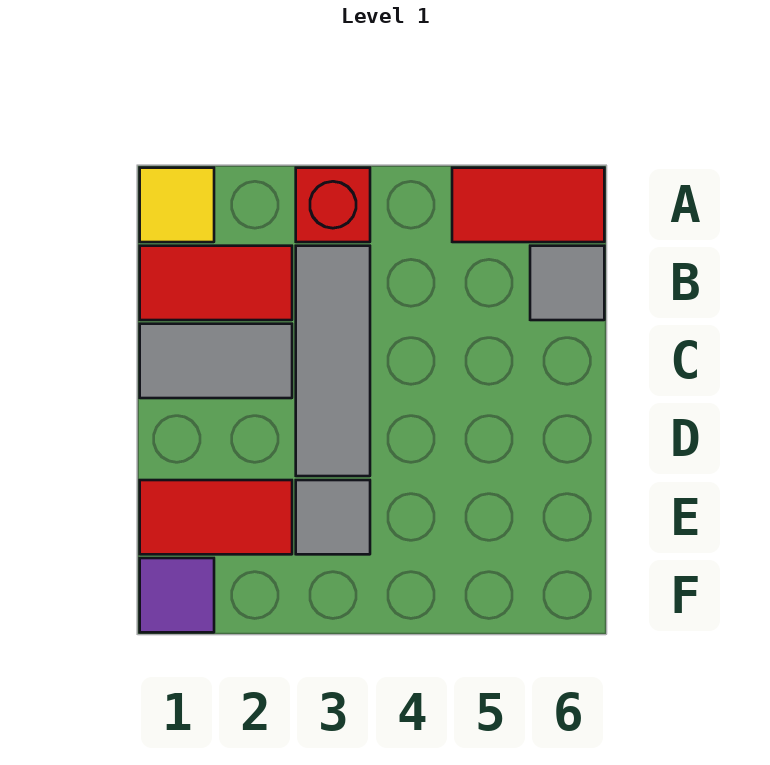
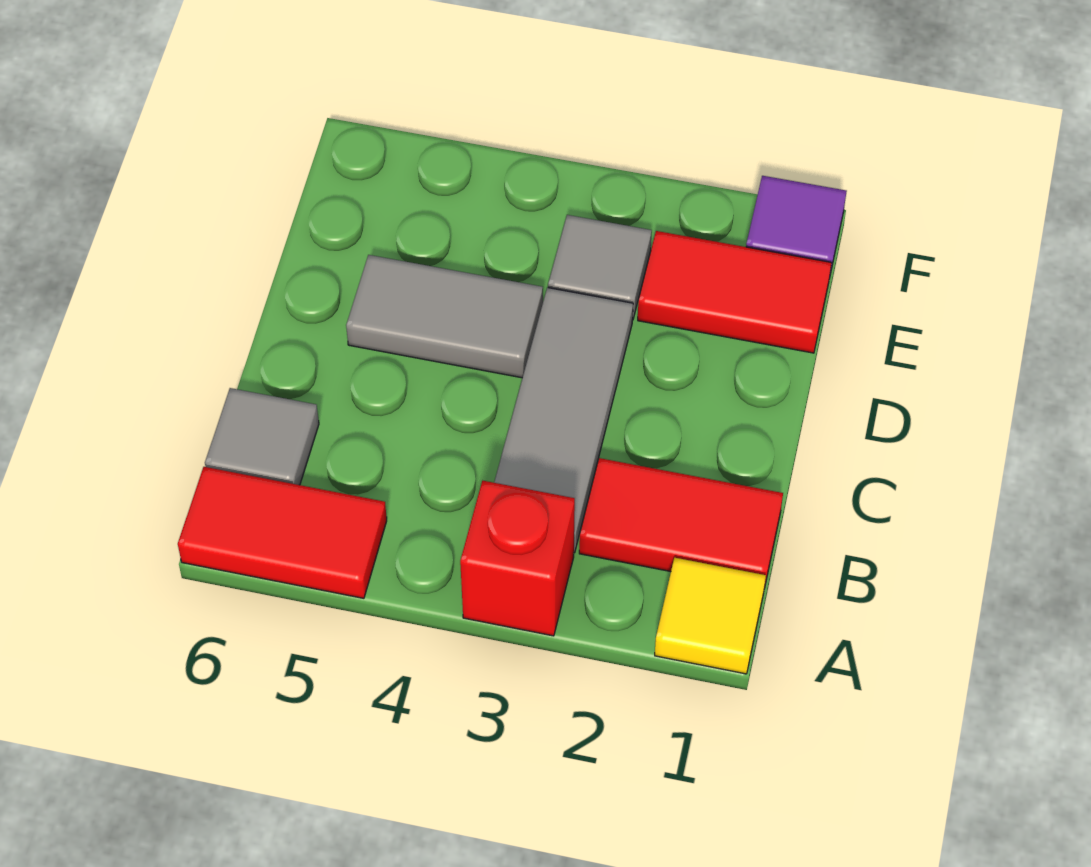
grey 1x2 tile [140,324,292,398] -> grey 1x2 tile moved to [346,255,543,378]

